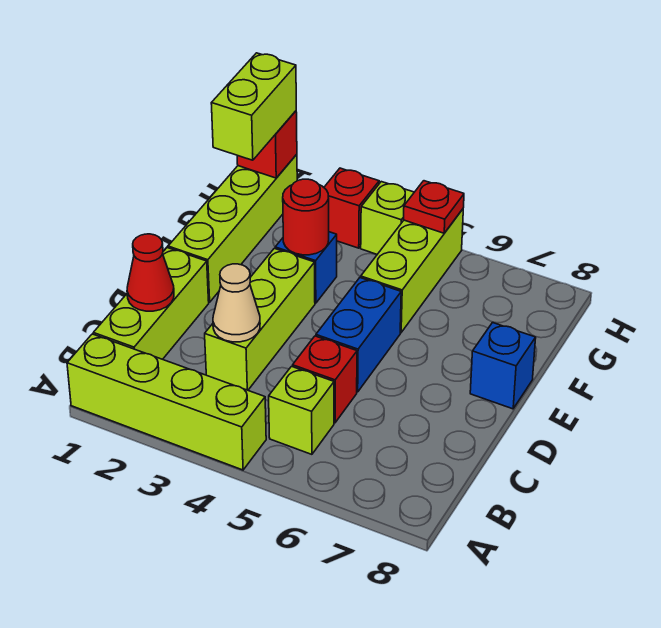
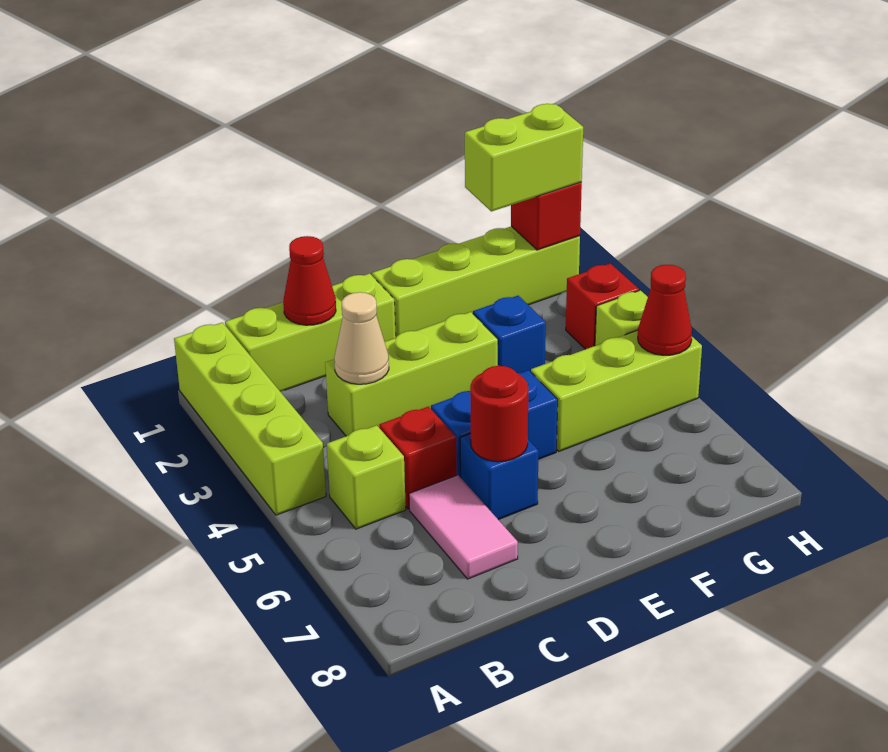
none -> pink 1x2 tile [409,475,518,579]
blue 1x1 brick [470,323,536,409] -> blue 1x1 brick moved to [460,434,539,520]
red 1x1 round brick [283,179,329,255] -> red 1x1 round brick moved to [470,366,528,462]
red 1x1 plate [404,181,464,233] -> red 1x1 cone [638,265,692,355]

